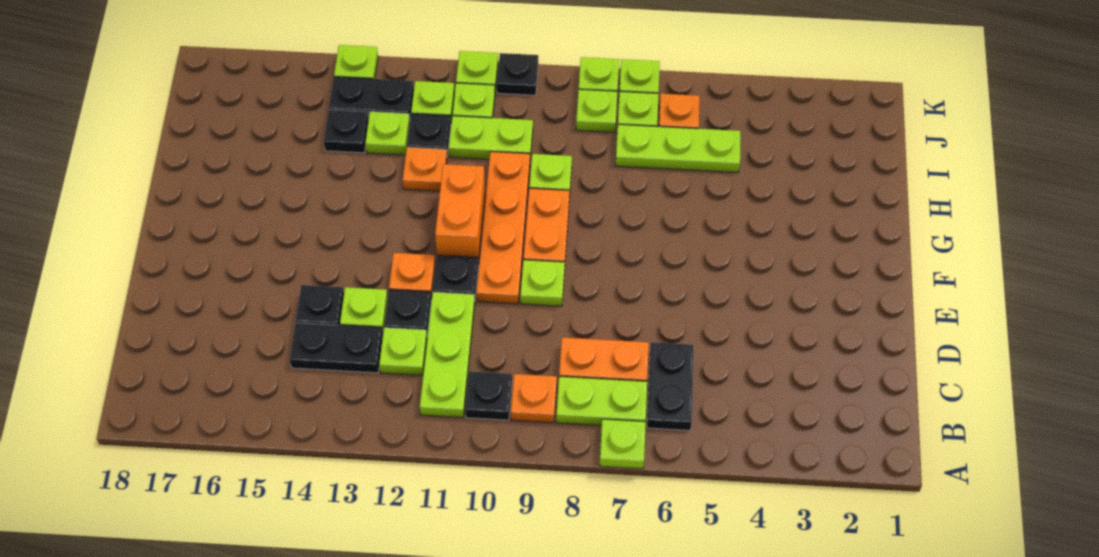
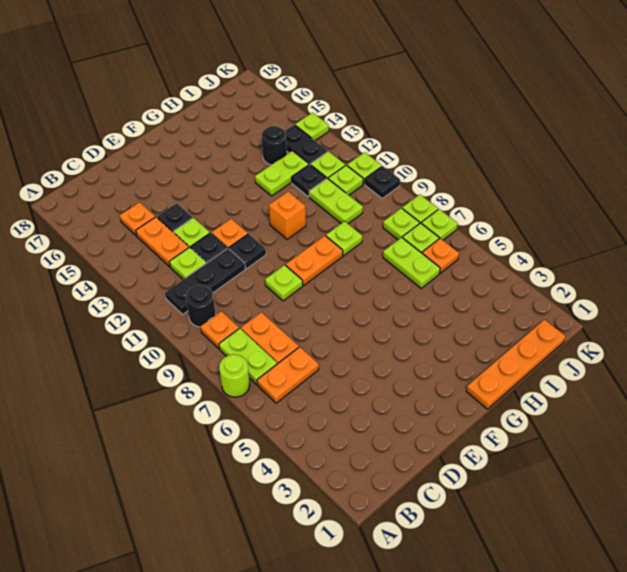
lime 1x1 plate [600,419,646,469] -> lime 1x1 round brick [219,354,250,397]
black 1x2 plate [647,342,693,430] -> orange 1x2 plate [257,347,319,403]
black 1x1 plate [465,371,512,420] -> black 1x1 round brick [186,285,216,327]
lime 1x3 plate [420,292,475,418] -> black 1x3 plate [165,248,246,314]
black 1x2 plate [290,323,383,373] -> orange 1x2 plate [136,217,189,267]
orange 1x4 plate [477,152,530,304] -> orange 1x4 plate moved to [466,320,566,409]
orange 1x2 brick [435,164,485,264] -> orange 1x1 brick [269,192,306,239]
orange 1x1 plate [403,147,447,191] -> orange 1x1 plate moved to [120,202,155,236]
lime 1x3 plate [615,125,740,172] -> lime 1x2 plate [383,237,440,288]
lime 1x1 plate [365,112,410,155] -> lime 1x2 plate [255,151,309,196]
black 1x1 plate [324,110,369,153] -> black 1x1 round brick [261,126,287,165]

